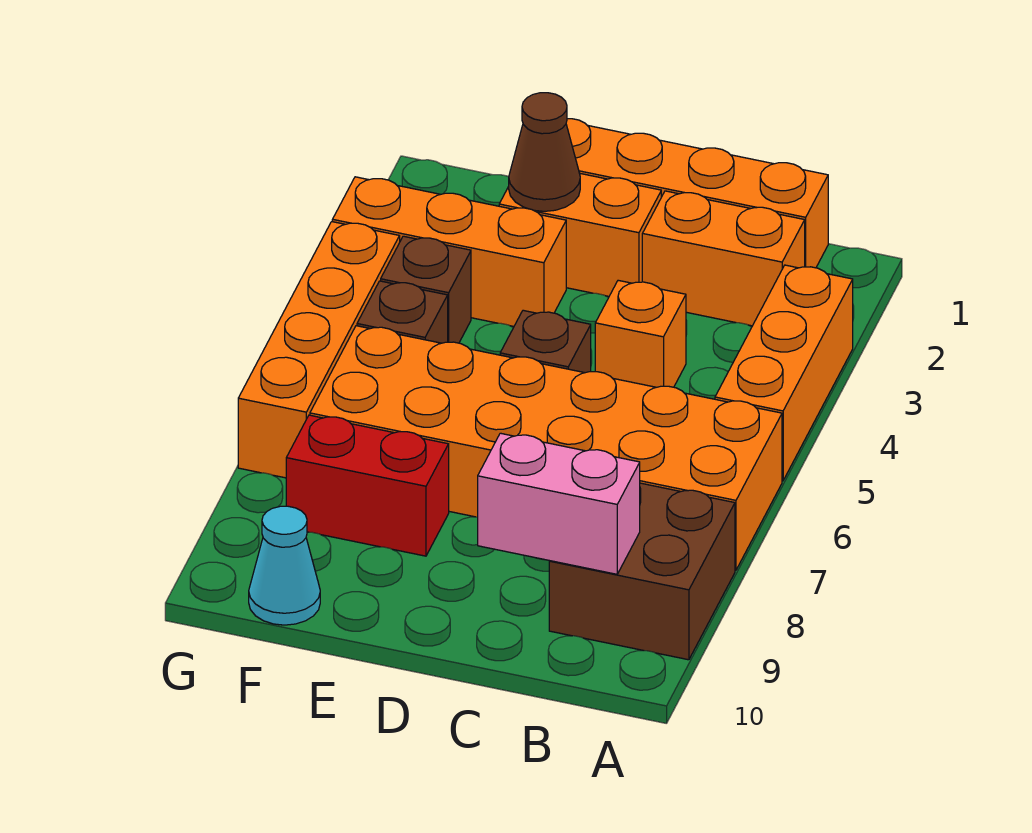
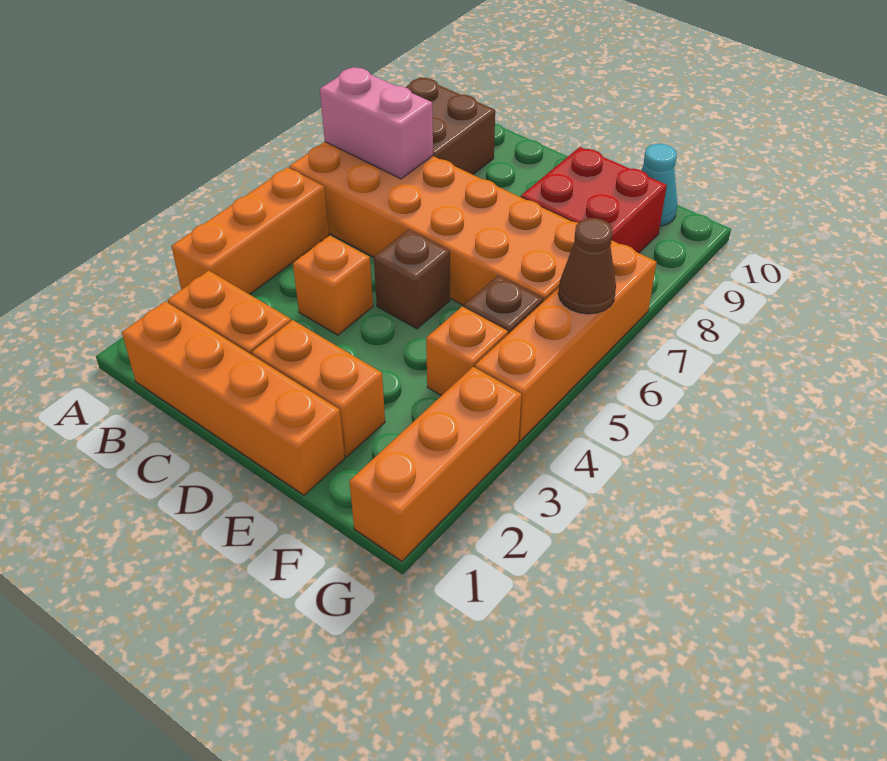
pink 1x2 brick [478,433,640,574] -> pink 1x2 brick moved to [320,67,433,179]
brown 1x1 cone [509,93,580,211] -> brown 1x1 cone moved to [558,218,616,314]
orange 1x3 brick [332,177,566,326] -> orange 1x3 brick turned to [349,367,522,561]
red 1x2 brick [286,415,449,556] -> red 2x2 brick [521,147,667,253]
brown 1x1 brick [381,236,471,343] -> orange 1x1 brick [426,307,508,396]

